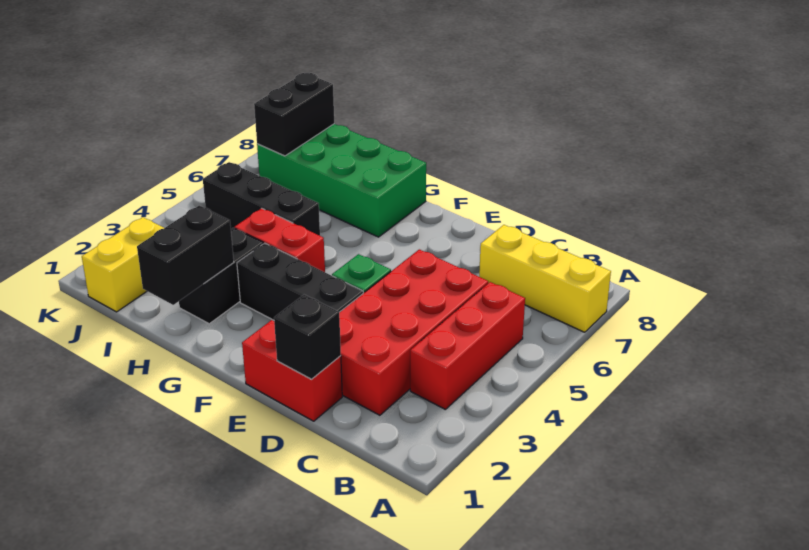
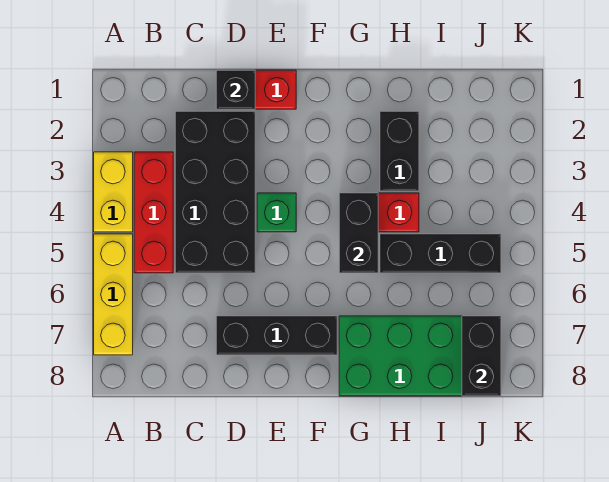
yellow 1x3 brick [479,225,611,332] -> yellow 1x3 brick turned to [94,234,133,355]
red 2x4 brick [339,249,488,415] -> black 2x4 brick [175,111,255,273]
black 1x3 brick [237,243,363,320] -> black 1x3 brick moved to [216,316,337,355]
black 1x2 brick [137,206,234,305] -> black 1x2 brick moved to [339,193,378,273]
yellow 1x2 brick [82,217,164,312] -> yellow 1x2 brick moved to [94,152,133,232]

